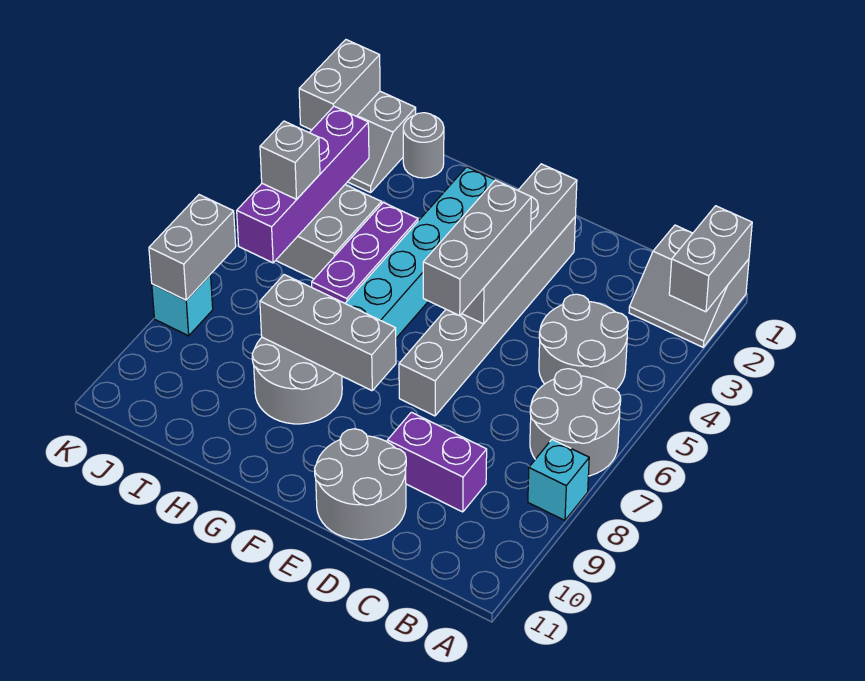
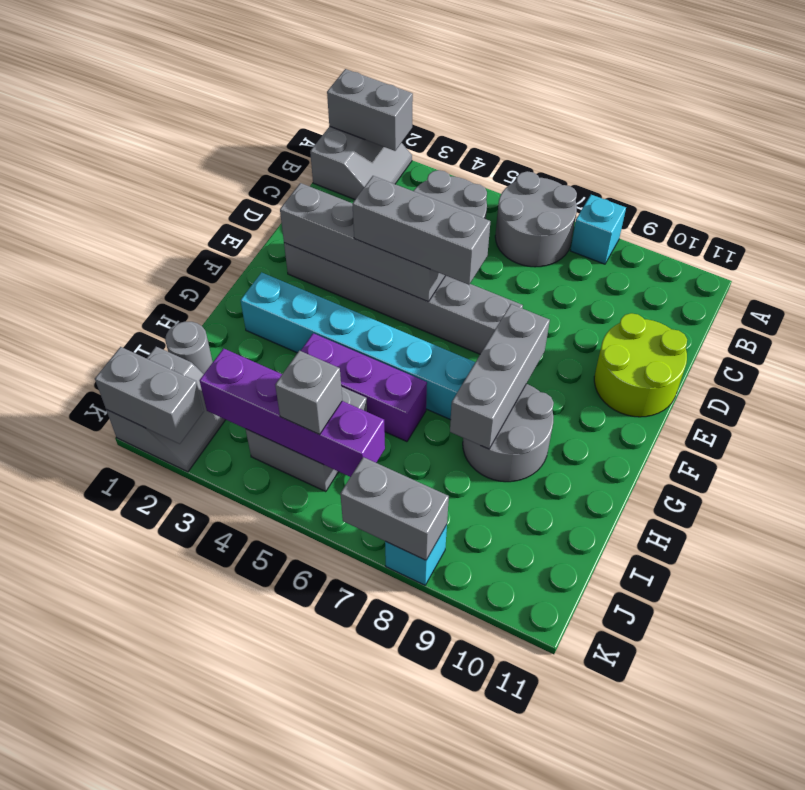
purple 1x2 brick [387,412,487,512] -> none
grey 2x2 round brick [315,429,406,540] -> lime 2x2 round brick [594,313,687,417]

